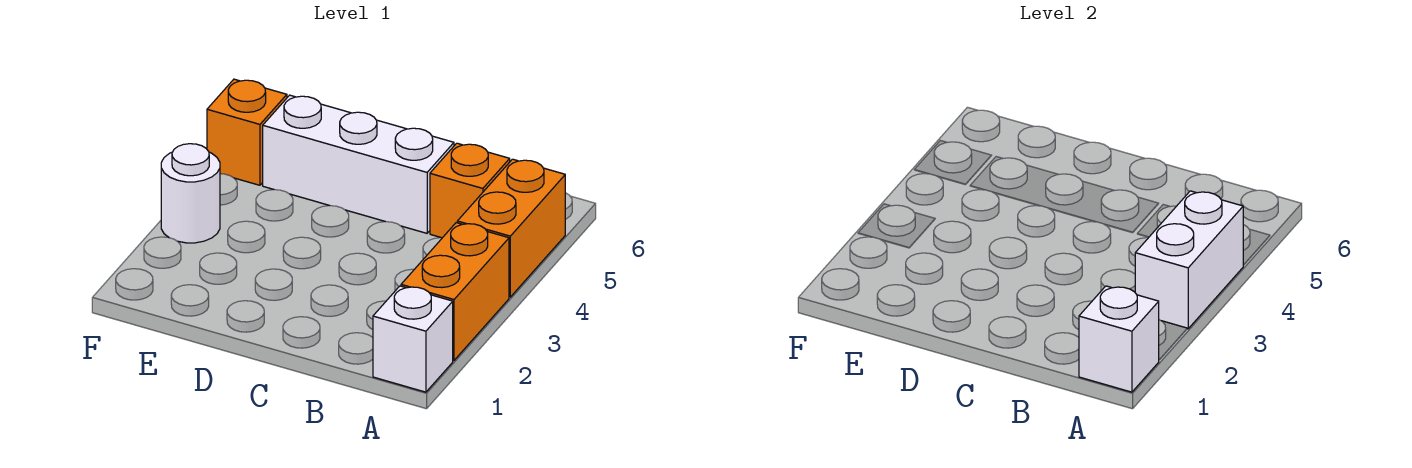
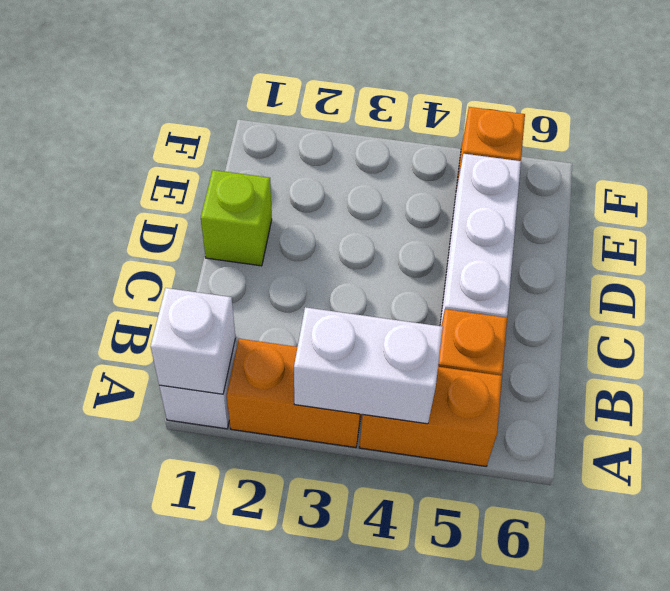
none -> lime 1x1 brick [201,170,272,266]
white 1x1 round brick [161,144,220,243] -> none

